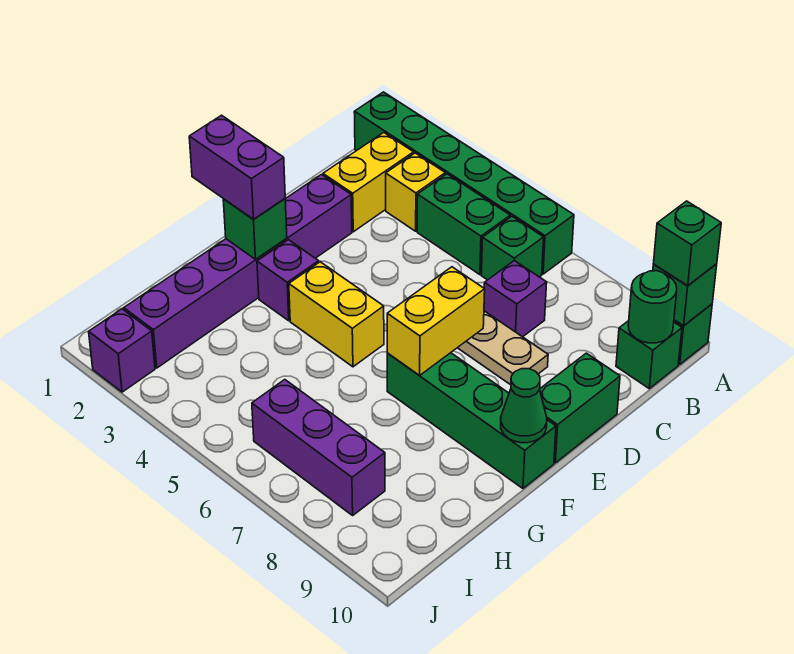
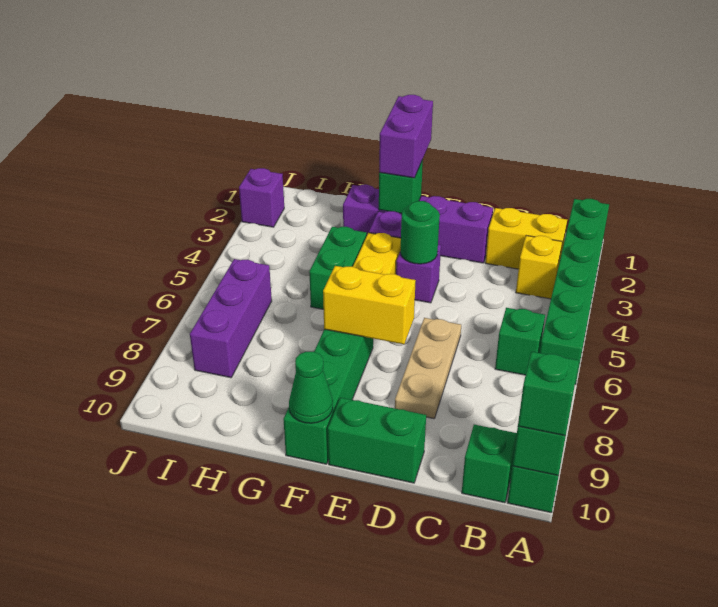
green 1x2 brick [417,174,510,275] -> green 1x2 brick moved to [309,227,367,309]
green 1x1 round brick [628,271,677,343] -> green 1x1 round brick moved to [400,201,440,264]
purple 1x1 brick [484,261,547,337] -> purple 1x1 brick moved to [396,245,441,303]
purple 1x6 brick [124,175,352,368] -> purple 1x4 brick [343,185,493,263]

